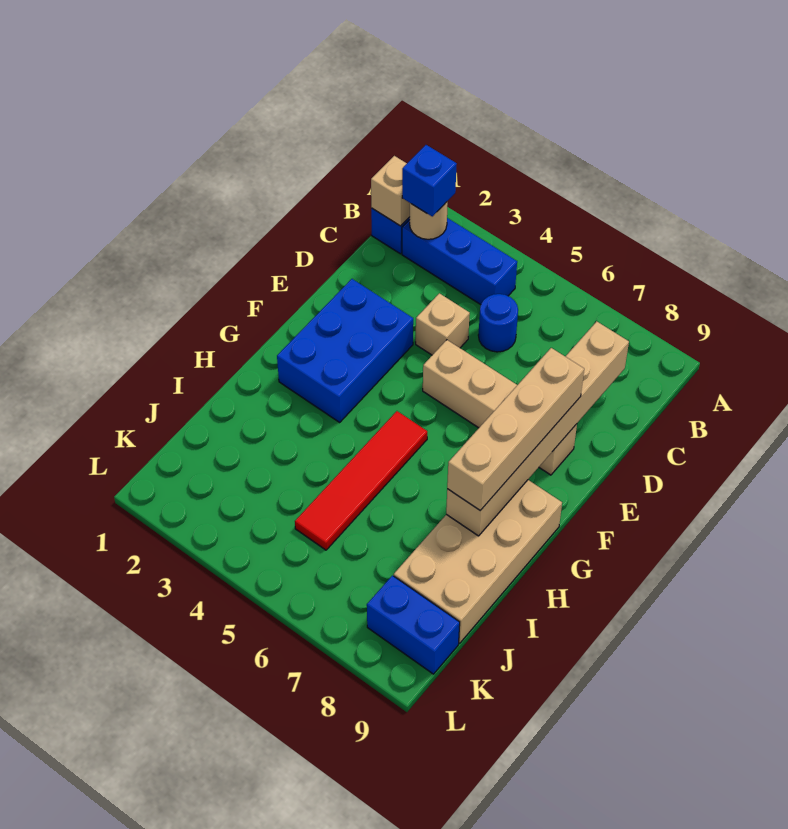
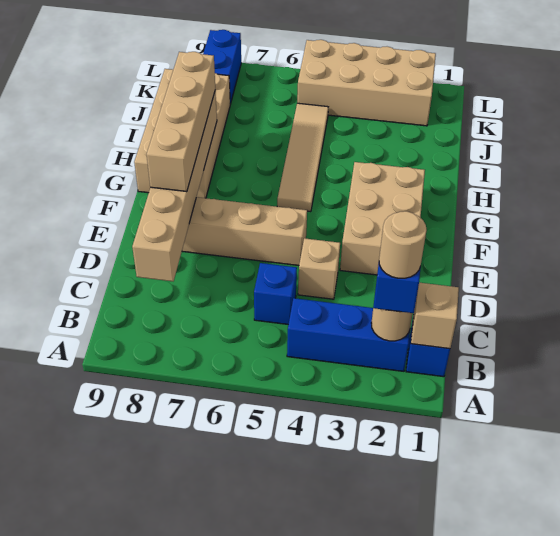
none -> tan 1x1 round brick [379,211,426,278]
blue 1x1 round brick [478,294,518,352] -> blue 1x1 brick [254,263,297,325]
blue 2x3 brick [277,279,413,422] -> tan 2x3 brick [340,162,425,275]
red 1x4 tile [295,411,427,550] -> tan 1x4 tile [277,103,328,212]
none -> tan 2x4 brick [297,40,436,126]
blue 1x2 brick [367,576,460,674] -> blue 1x2 brick turned to [203,30,241,104]

